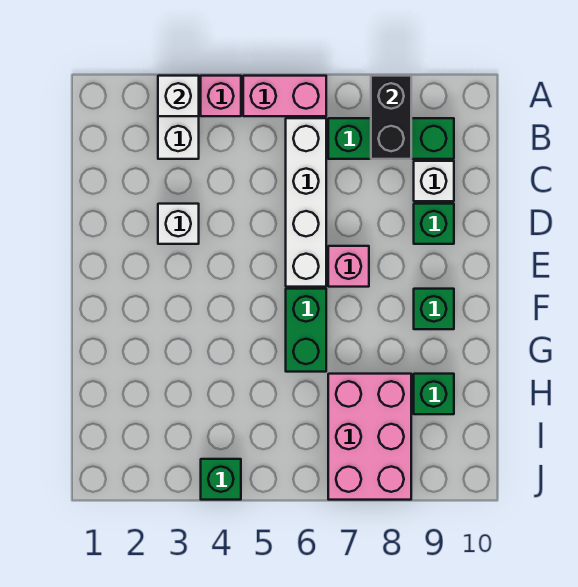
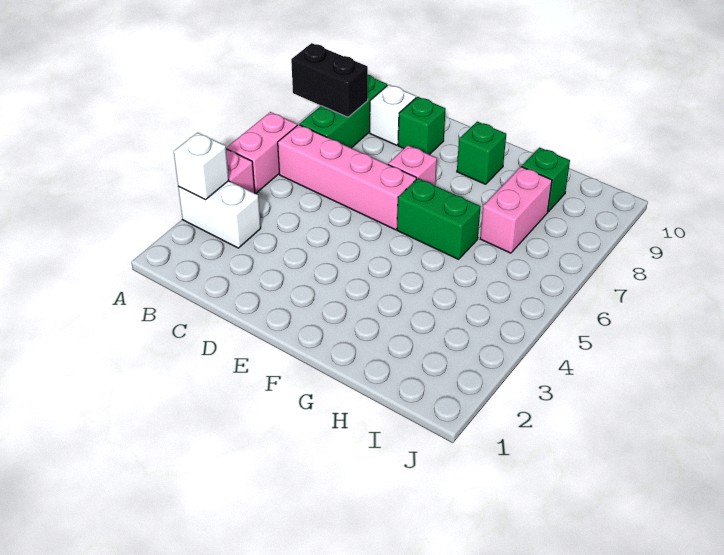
white 1x4 brick [286,118,326,287] -> pink 1x4 brick [278,125,416,230]
white 1x1 brick [158,204,199,244] -> none
pink 2x3 brick [328,374,411,500] -> pink 1x2 brick [480,167,552,253]
green 1x1 brick [201,459,241,500] -> none

